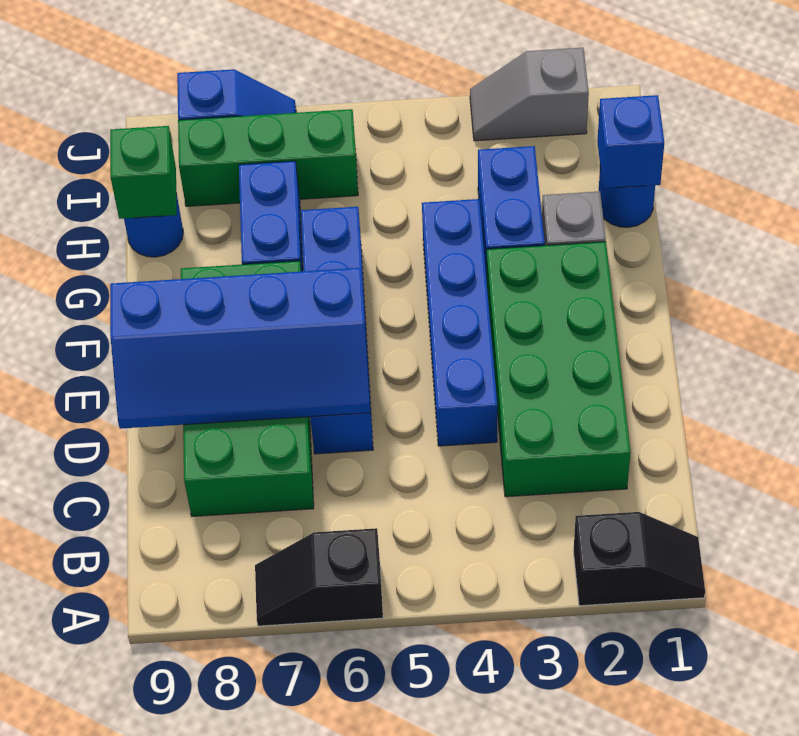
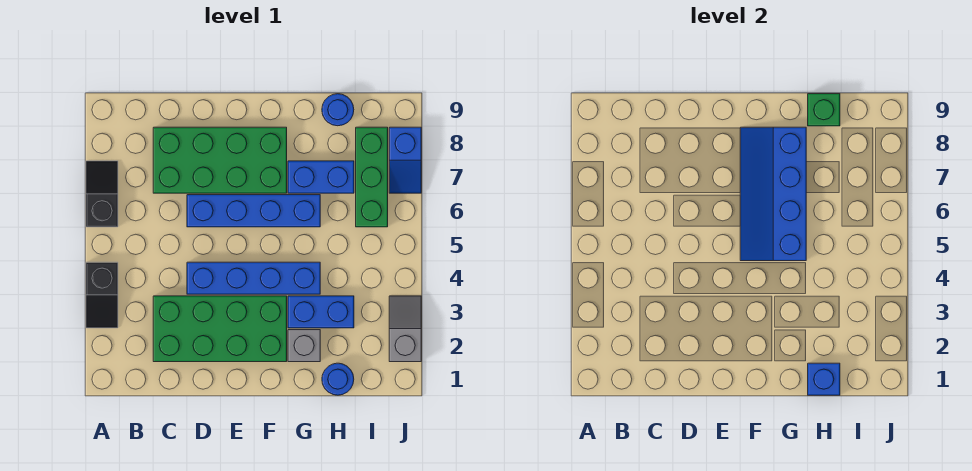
black 1x2 slope [573,512,705,606] -> black 1x2 slope moved to [86,262,118,328]
blue 2x4 slope [110,268,370,429] -> blue 2x4 slope moved to [740,127,806,261]

